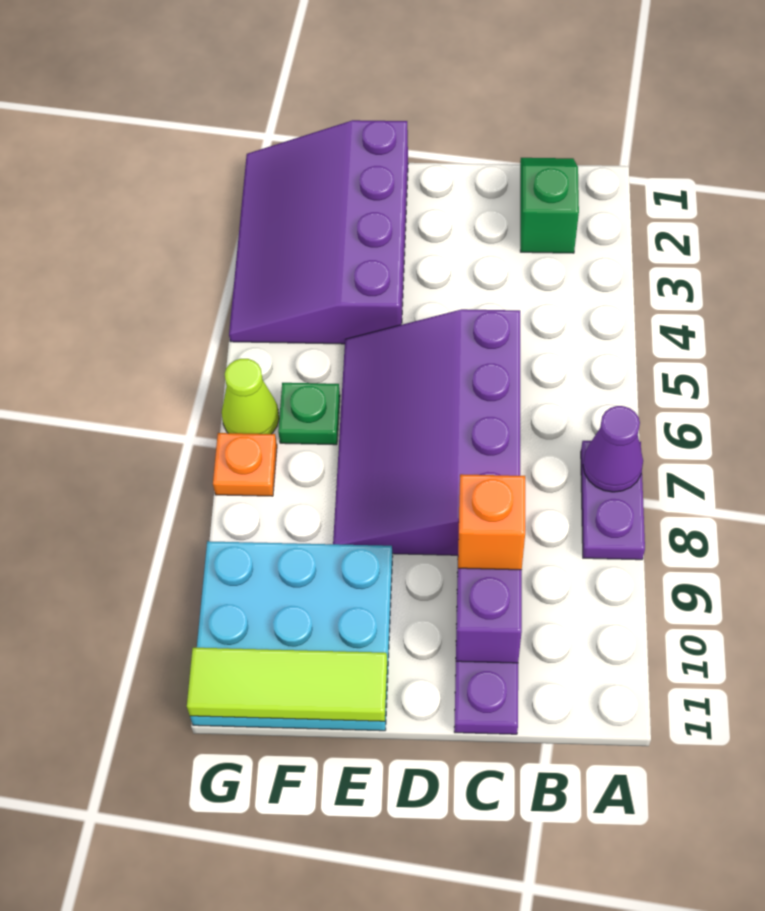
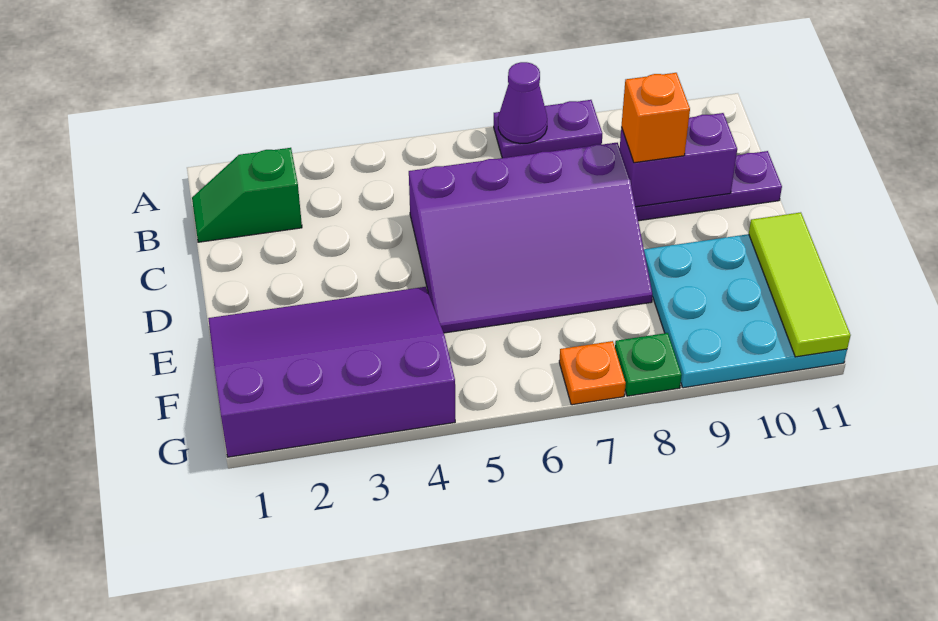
purple 3x4 slope [229,120,408,344] -> purple 3x4 slope turned to [208,287,455,457]
green 1x1 plate [278,383,340,445] -> green 1x1 plate moved to [615,333,682,396]
lime 1x1 cone [222,359,279,434] -> none

